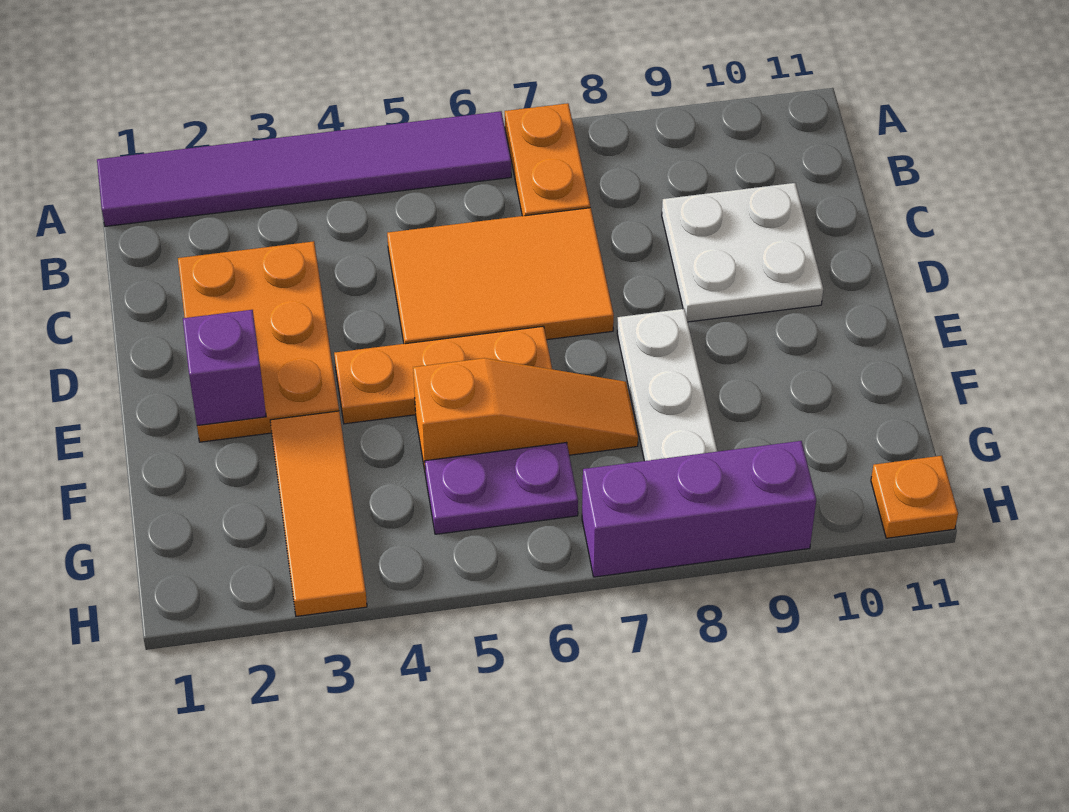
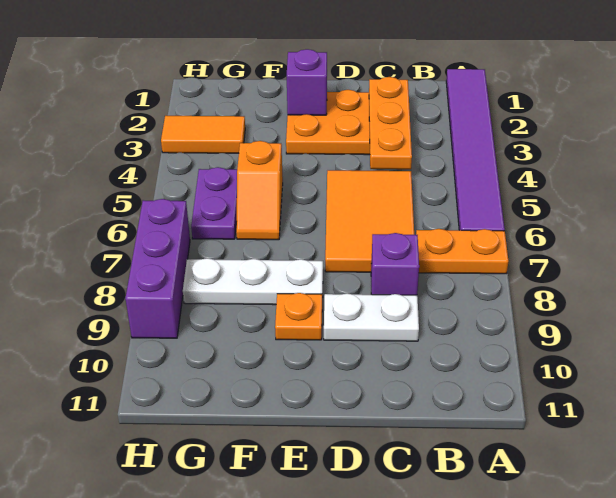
none -> purple 1x1 brick [371,233,419,295]
white 2x2 plate [662,183,823,322] -> white 1x2 plate [324,293,419,341]
orange 1x3 plate [334,326,552,424] -> orange 1x3 plate moved to [369,77,412,169]
orange 1x3 tile [270,411,367,616] -> orange 1x2 tile [161,116,245,153]
orange 1x3 slope [413,358,638,470] -> orange 1x2 slope [236,141,283,240]
orange 1x1 plate [871,456,958,538] -> orange 1x1 plate moved to [275,293,322,340]

